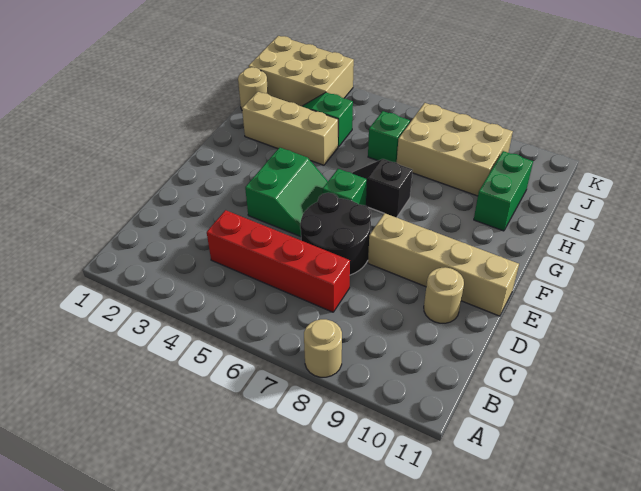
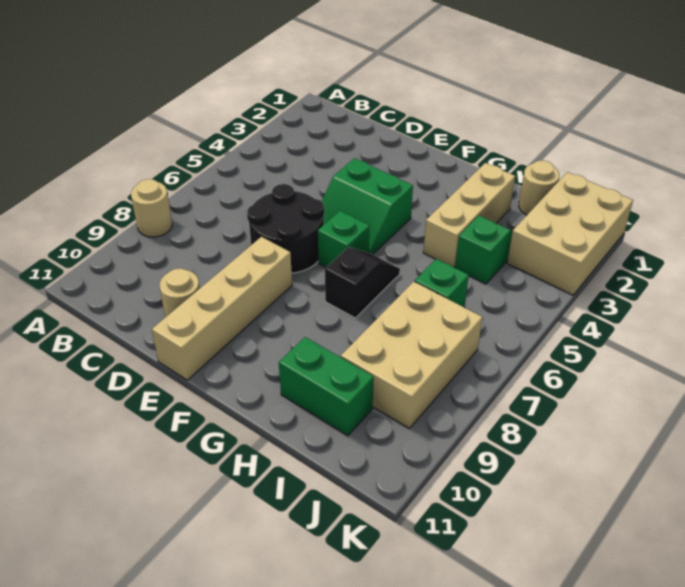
red 1x4 brick [207,210,350,312] -> none

